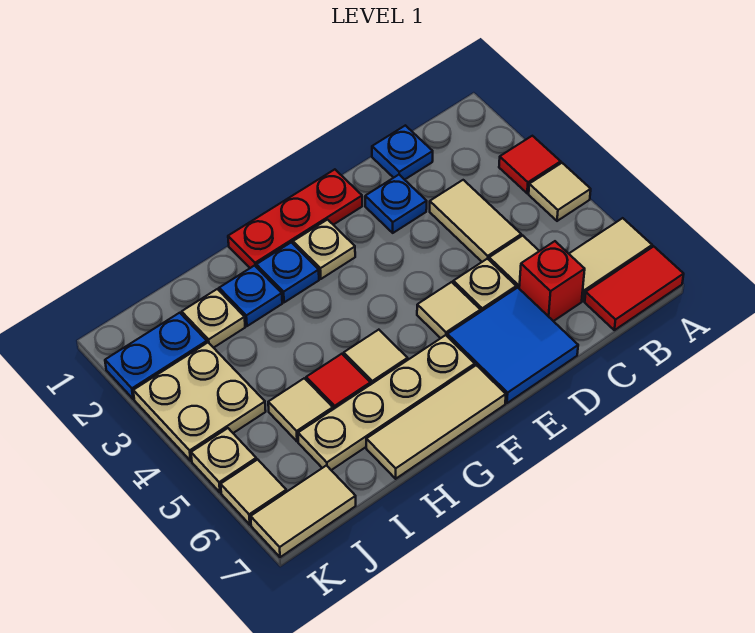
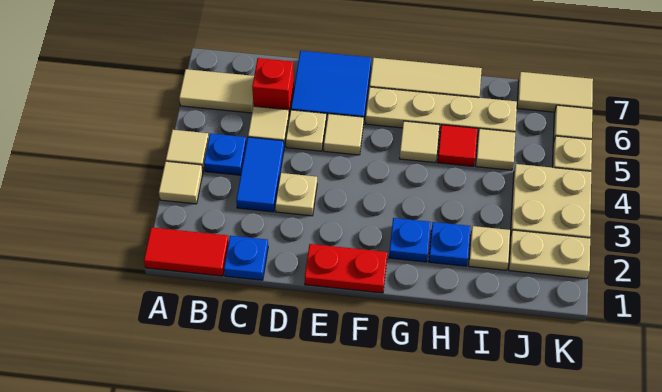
red 1x1 tile [499,136,561,193] -> tan 1x1 tile [159,161,203,204]
red 1x2 tile [585,246,684,330] -> red 1x2 tile moved to [144,227,229,276]
tan 1x2 tile [430,180,521,262] -> blue 1x2 tile [236,137,284,212]
blue 1x1 plate [365,175,427,233] -> blue 1x1 plate moved to [204,133,246,175]
red 1x3 plate [228,169,362,268] -> red 1x2 plate [305,244,387,293]
tan 1x1 plate [293,220,355,279] -> tan 1x1 plate moved to [275,173,317,216]
blue 1x2 plate [105,313,207,399] -> tan 1x2 plate [509,230,590,279]

